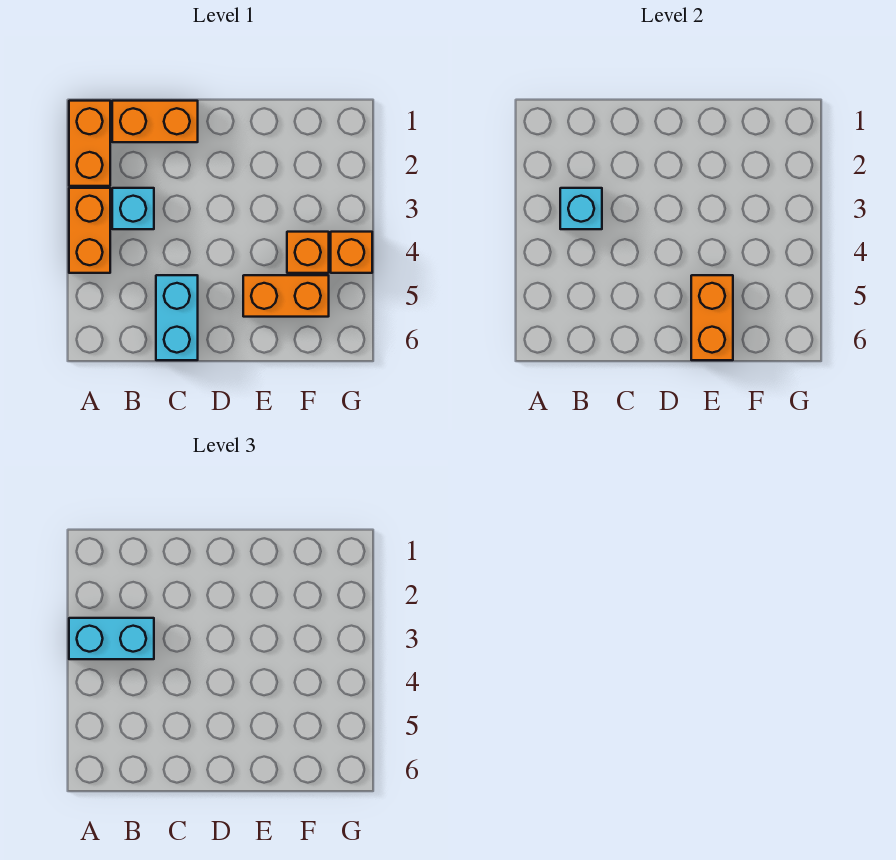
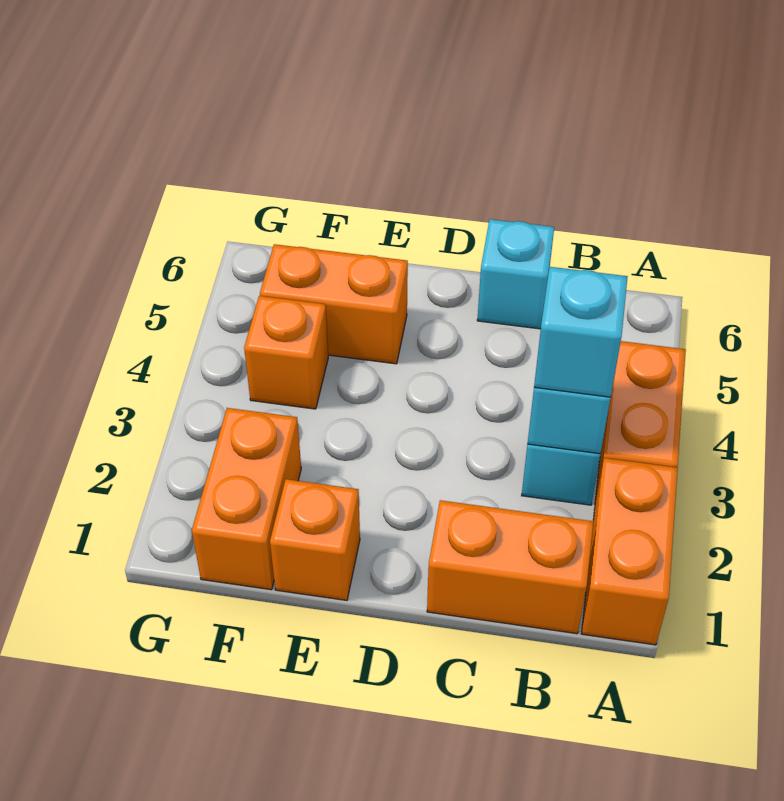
cyan 1x2 brick [69,618,154,659] -> cyan 1x1 brick [534,267,628,397]
cyan 1x2 brick [156,275,198,360] -> cyan 1x1 brick [477,219,554,329]
orange 1x2 brick [691,275,733,360] -> orange 1x2 brick moved to [192,408,301,590]
orange 1x1 brick [331,232,372,273] -> orange 1x1 brick moved to [270,479,360,600]

